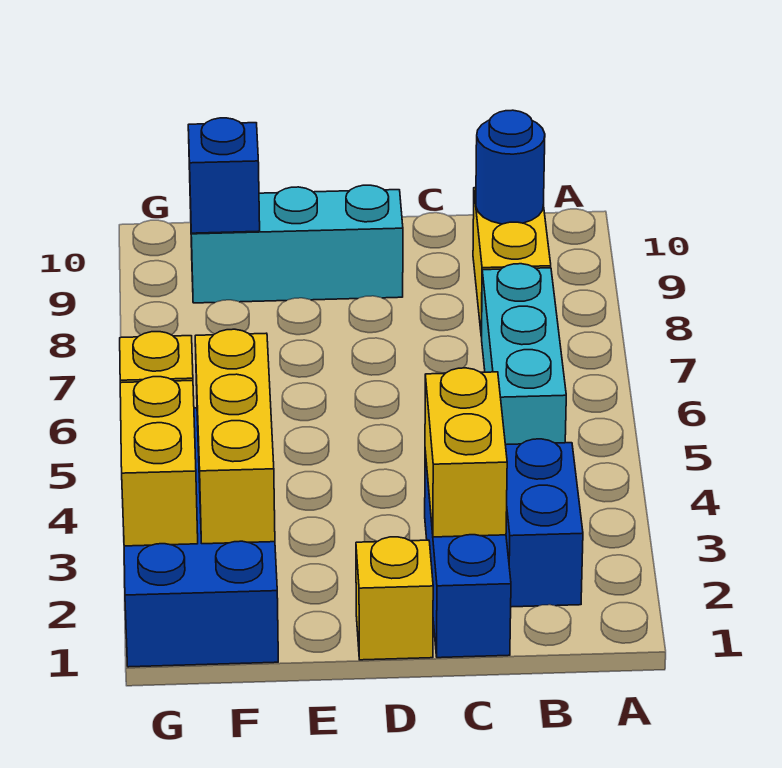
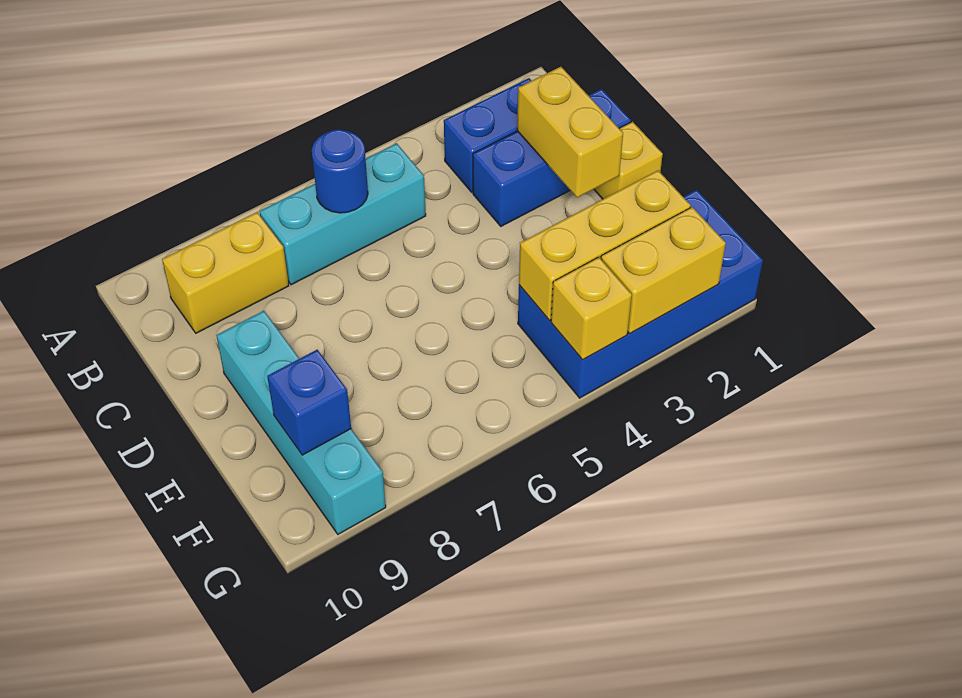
blue 1x1 round brick [476,110,545,224] -> blue 1x1 round brick moved to [312,130,368,213]
yellow 1x2 brick [425,368,507,537] -> yellow 1x2 brick turned to [517,67,623,198]
cyan 1x3 brick [190,185,403,303] -> cyan 1x4 brick [216,311,386,534]

